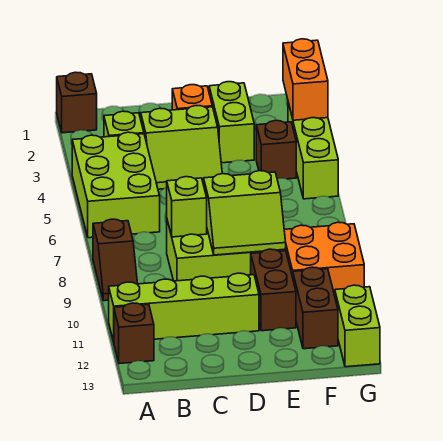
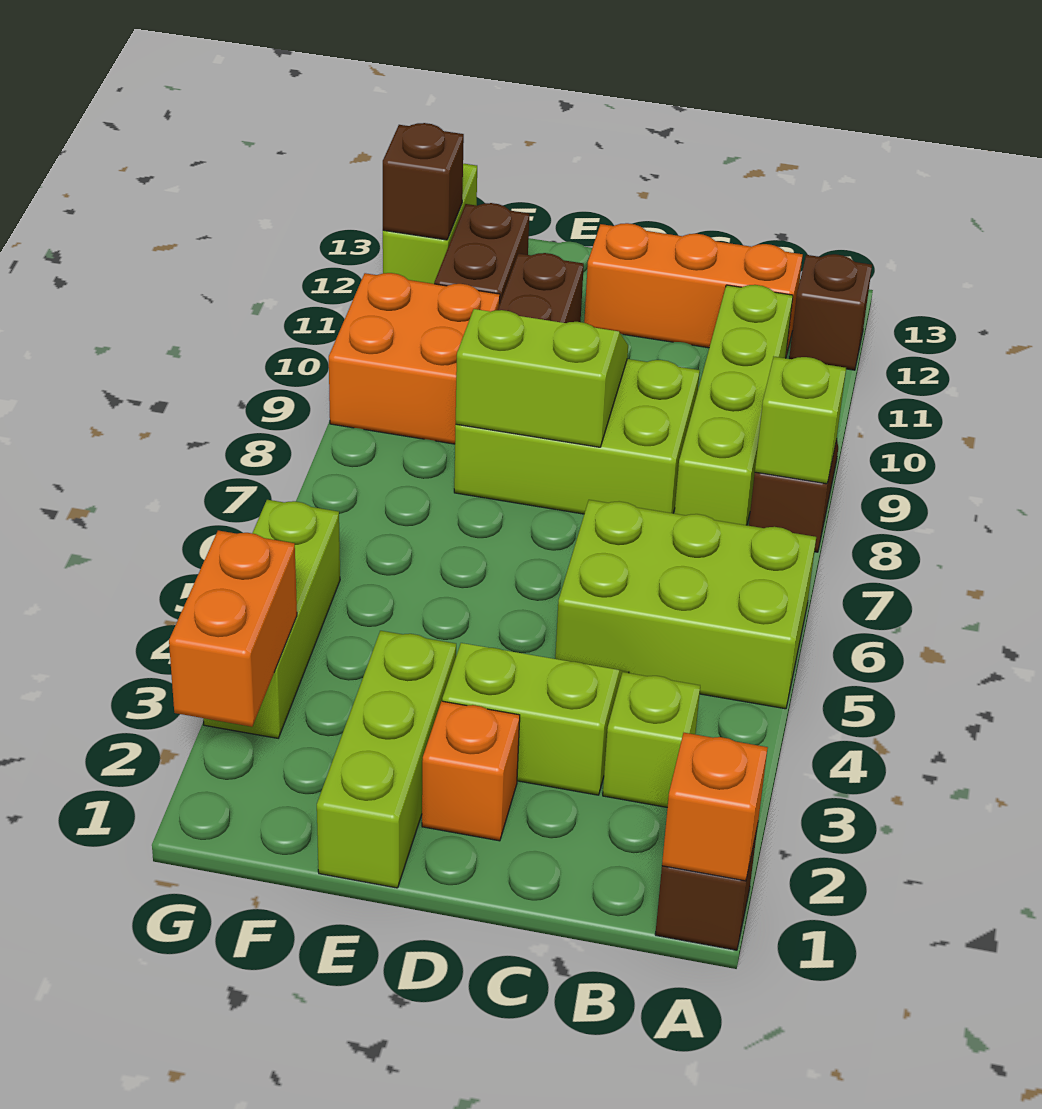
none -> orange 1x1 brick [662,733,768,881]
lime 2x3 brick [72,132,160,238] -> lime 2x3 brick turned to [555,500,816,709]
lime 1x4 brick [109,273,259,342] -> lime 1x4 brick turned to [674,285,793,525]
none -> orange 1x3 brick [584,223,803,356]
lime 1x1 brick [167,177,207,237] -> lime 1x1 brick moved to [755,357,846,484]
lime 1x2 brick [209,82,254,163] -> lime 1x3 brick [317,631,456,888]
brown 1x1 brick [256,121,296,179] -> brown 1x1 brick moved to [383,123,464,240]

